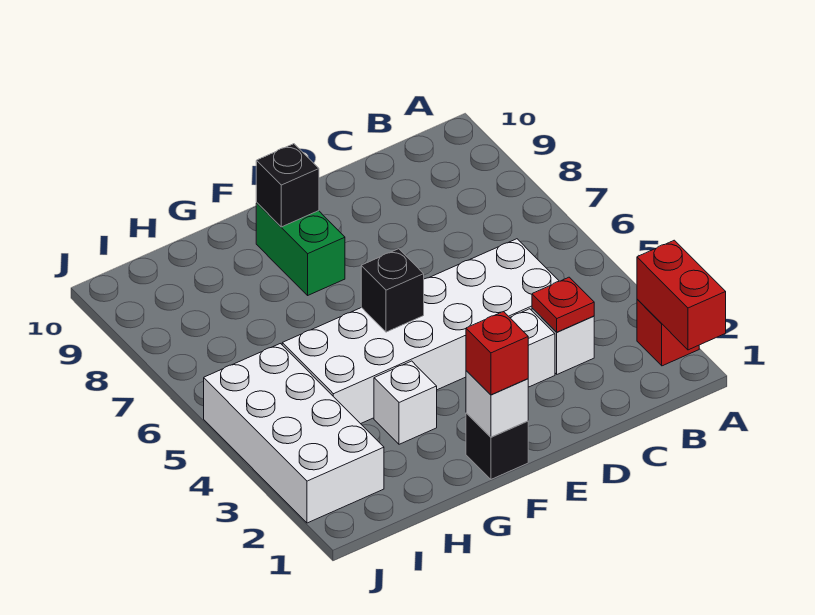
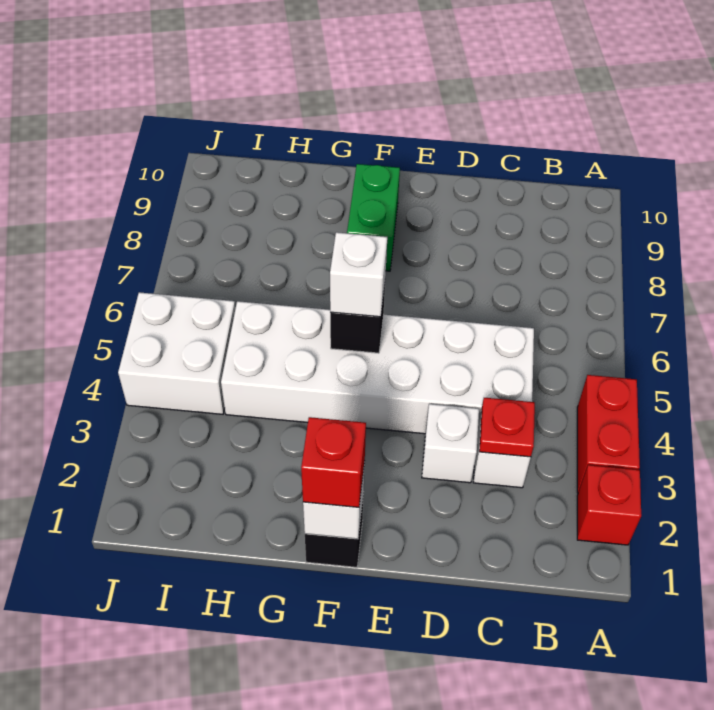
red 1x2 brick [637,240,726,350] -> red 1x2 brick moved to [577,375,640,493]
black 1x1 brick [256,144,319,227] -> none
white 1x1 brick [374,361,437,444] -> white 1x1 brick moved to [330,232,387,317]
white 2x4 brick [204,344,384,523] -> white 2x2 brick [118,292,236,414]

